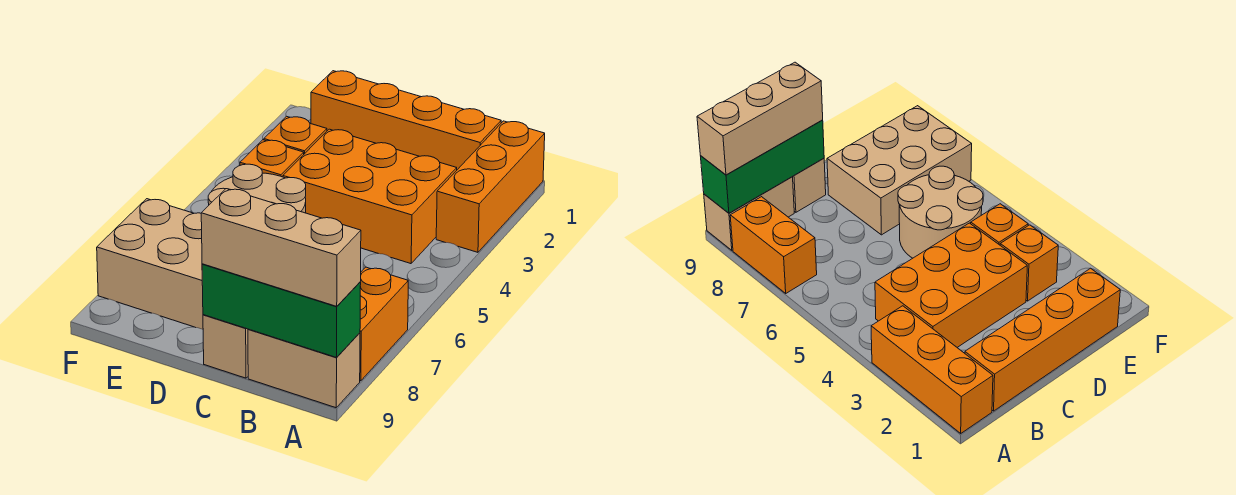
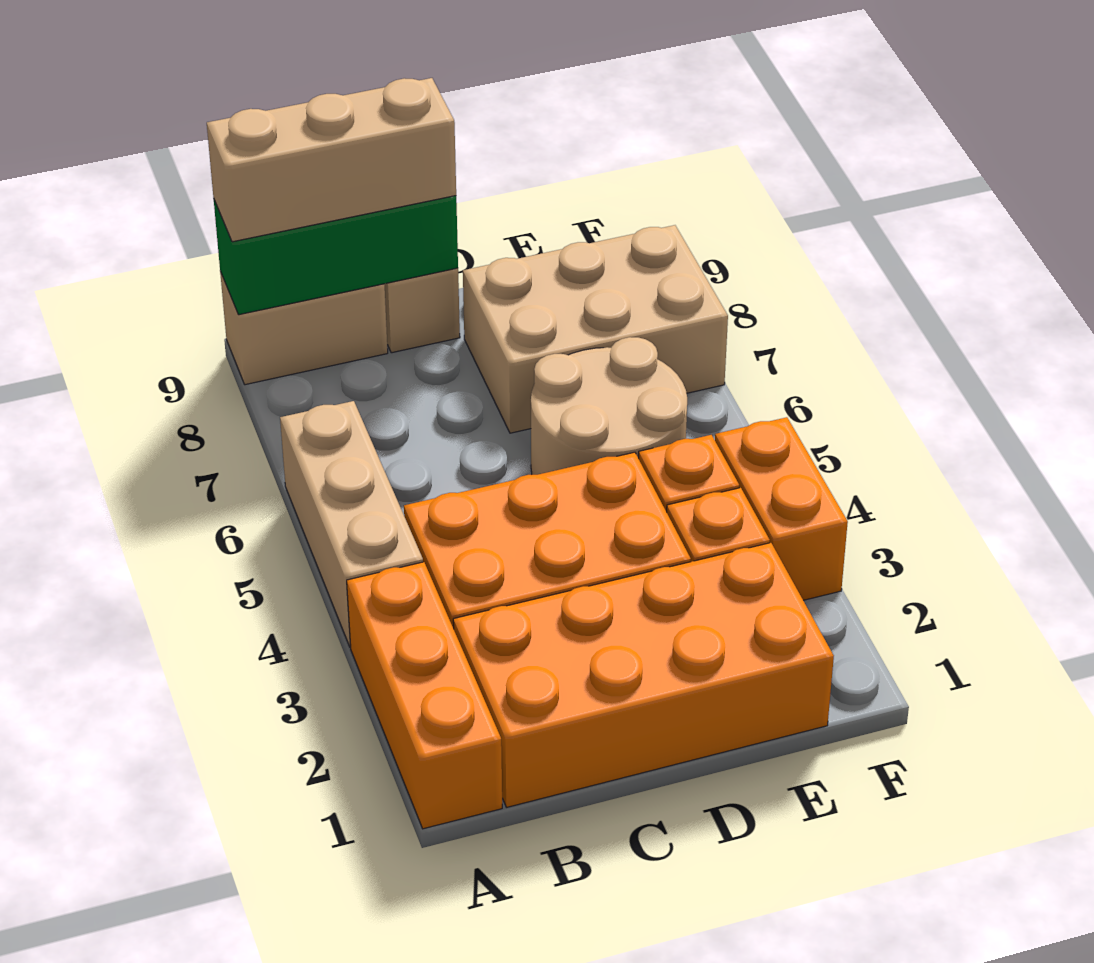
none -> tan 1x3 brick [280,401,423,647]
orange 1x2 brick [360,267,408,381] -> orange 1x2 brick moved to [715,417,848,600]
orange 1x4 brick [311,71,501,170] -> orange 2x4 brick [453,543,834,807]

